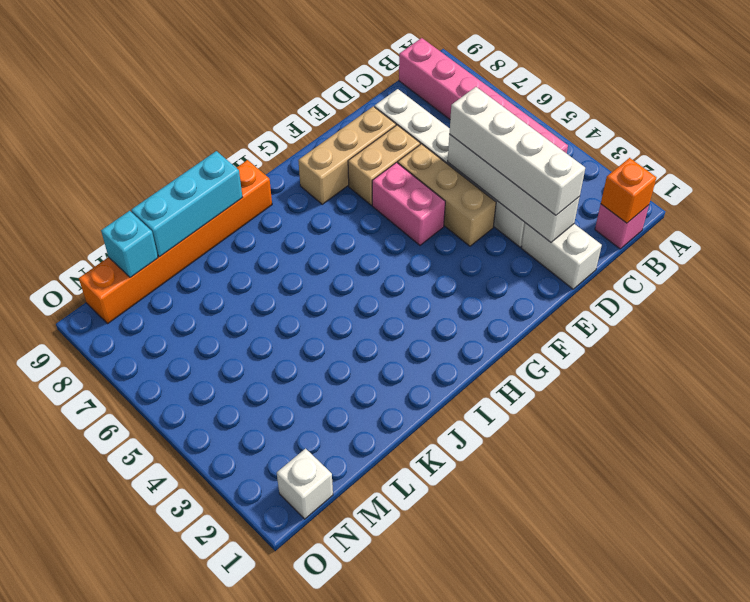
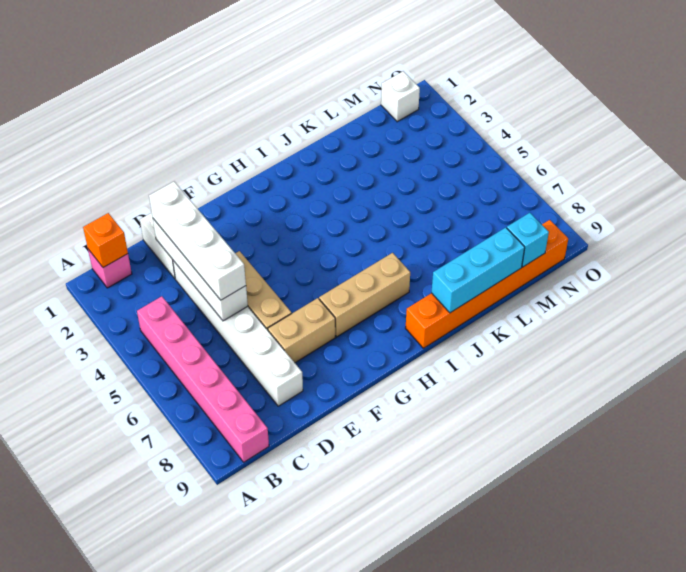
tan 1x3 brick [298,106,396,204] -> tan 1x3 brick moved to [319,253,410,337]
pink 1x2 brick [372,163,445,245] -> none

